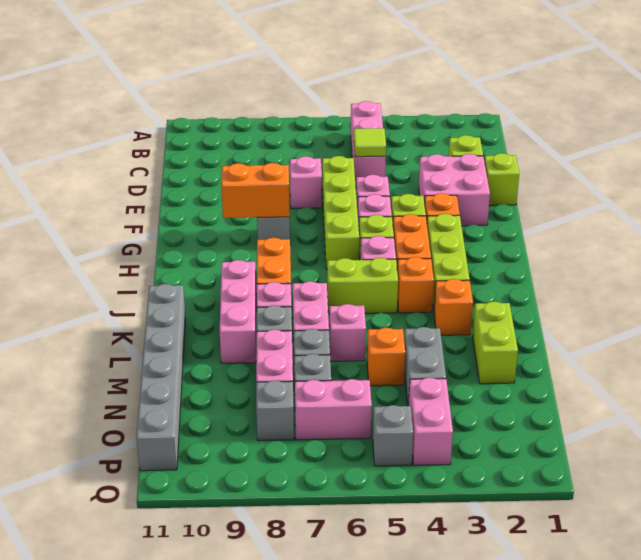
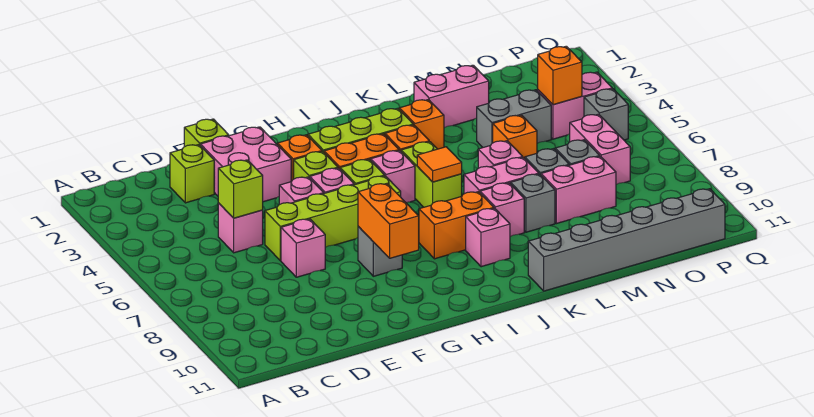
pink 1x3 brick [351,101,386,186] -> pink 1x1 brick [218,203,263,253]
lime 1x1 tile [354,128,386,157] -> lime 1x1 brick [218,160,263,218]
none -> orange 1x1 tile [417,147,462,182]
pink 1x3 brick [220,260,256,363] -> pink 1x1 brick [466,208,510,267]
lime 1x2 brick [473,302,518,384] -> pink 1x2 brick [414,65,489,128]
none -> orange 1x1 brick [538,46,582,105]
grey 1x1 brick [256,380,294,441] -> none

